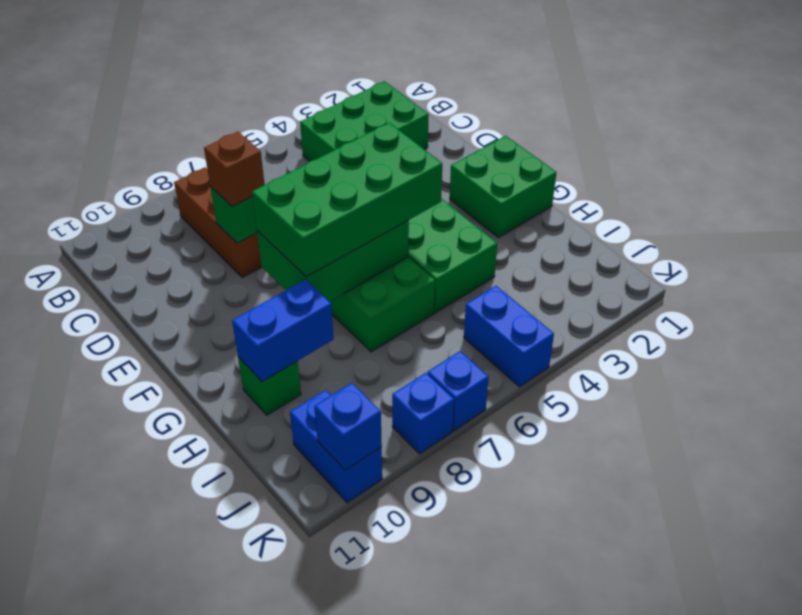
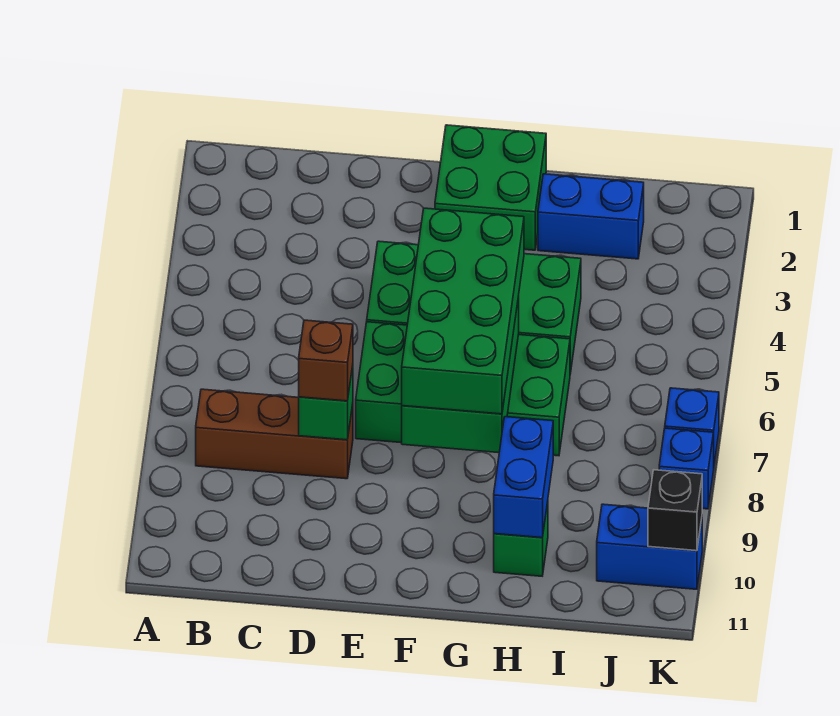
green 2x3 brick [300,81,429,161] -> none
blue 1x2 brick [464,286,554,387] -> blue 1x2 brick moved to [538,174,644,259]
blue 1x1 brick [314,383,382,470] -> black 1x1 brick [648,470,702,551]

